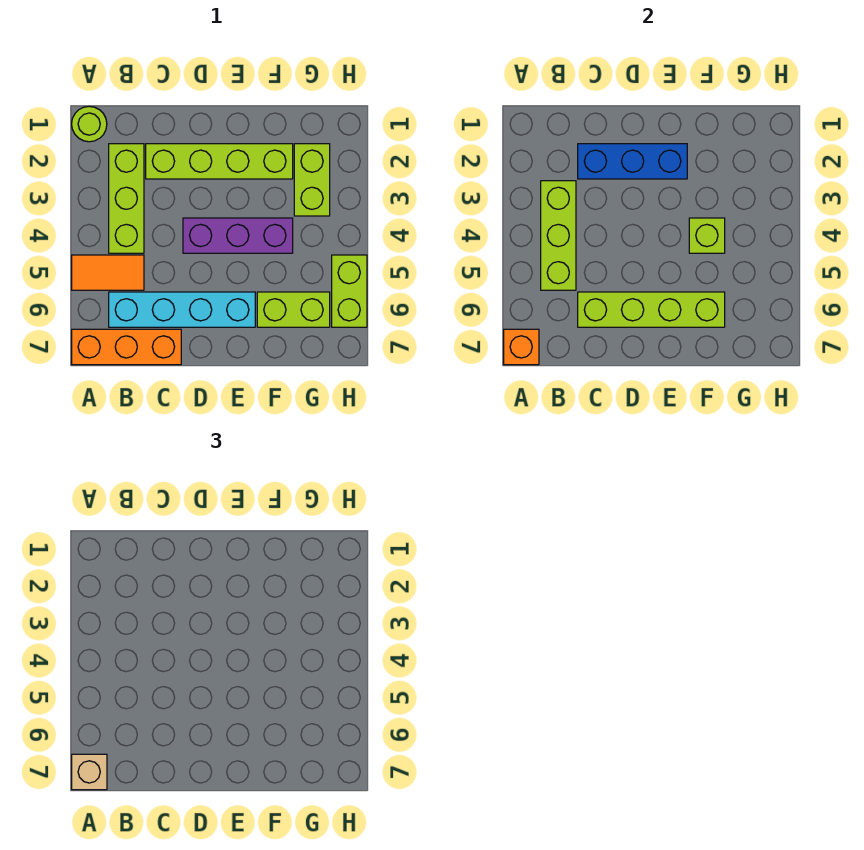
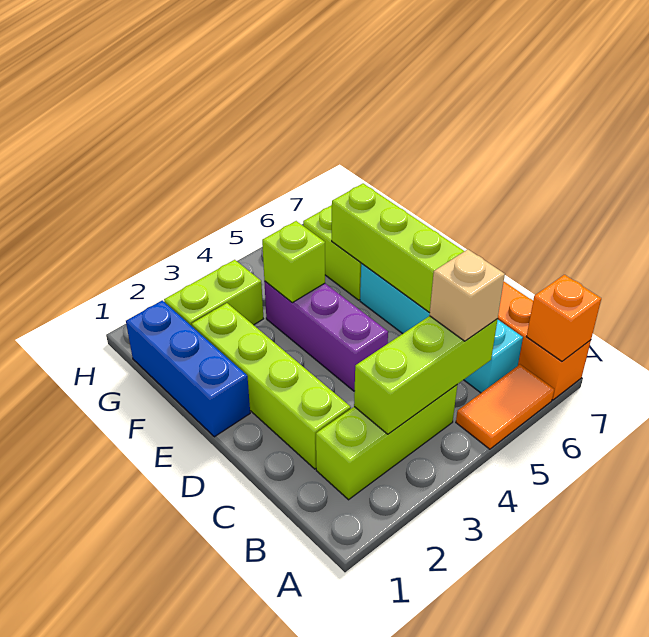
lime 1x1 round brick [72,106,107,142] -> none
orange 1x2 tile [72,255,144,290] -> orange 1x2 tile turned to [456,365,554,449]
tan 1x1 brick [72,754,107,790] -> tan 1x1 brick moved to [429,249,505,341]
blue 1x3 brick [578,144,687,179] -> blue 1x3 brick moved to [126,300,250,437]
lime 1x2 brick [332,255,367,327] -> none

